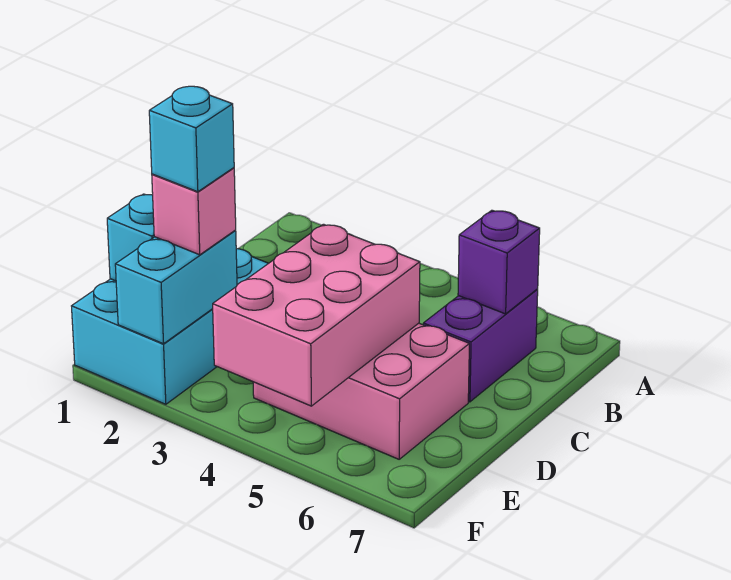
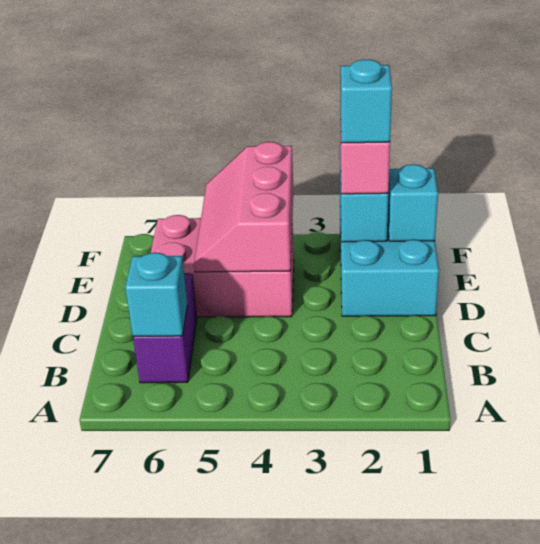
purple 1x1 brick [458,210,540,314] -> cyan 1x1 brick [125,253,187,336]
pink 2x3 brick [213,224,420,406] -> pink 2x3 slope [194,142,293,272]

